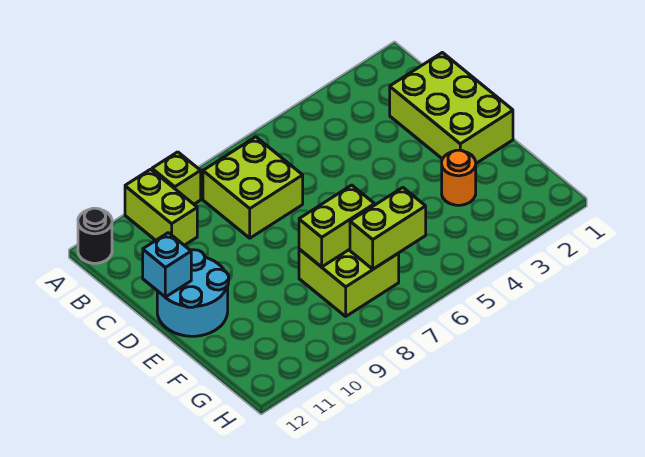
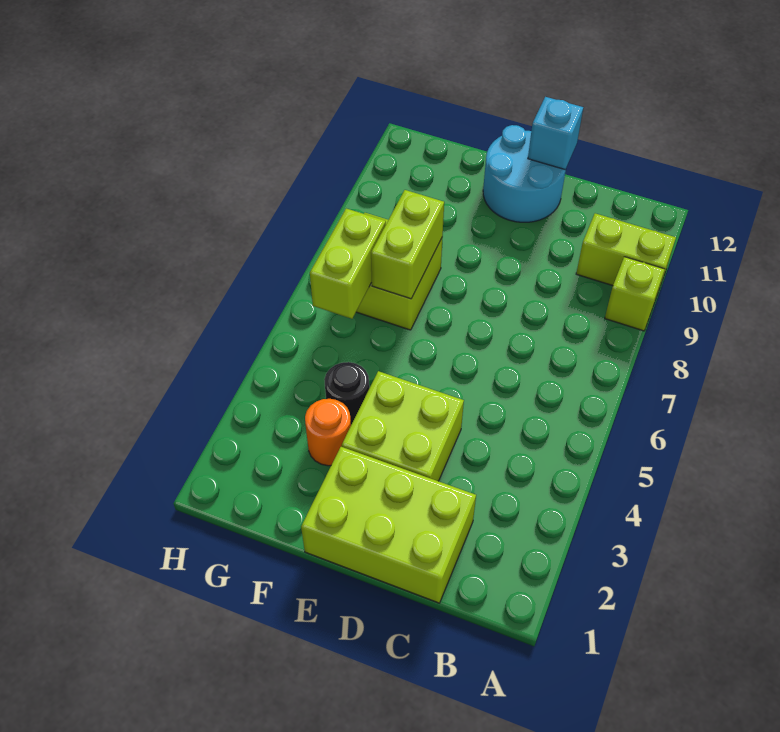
black 1x1 round brick [78,208,112,263] -> black 1x1 round brick moved to [324,362,369,425]
lime 2x2 brick [203,137,303,238] -> lime 2x2 brick moved to [342,371,464,481]

